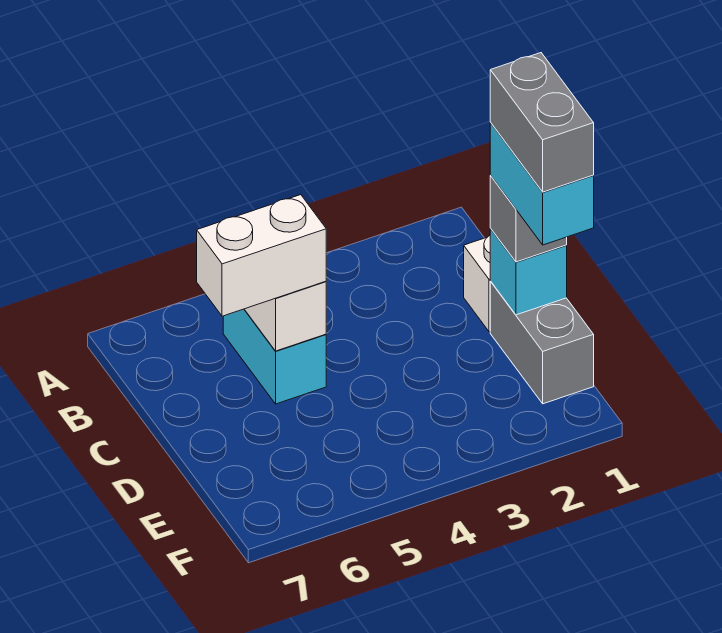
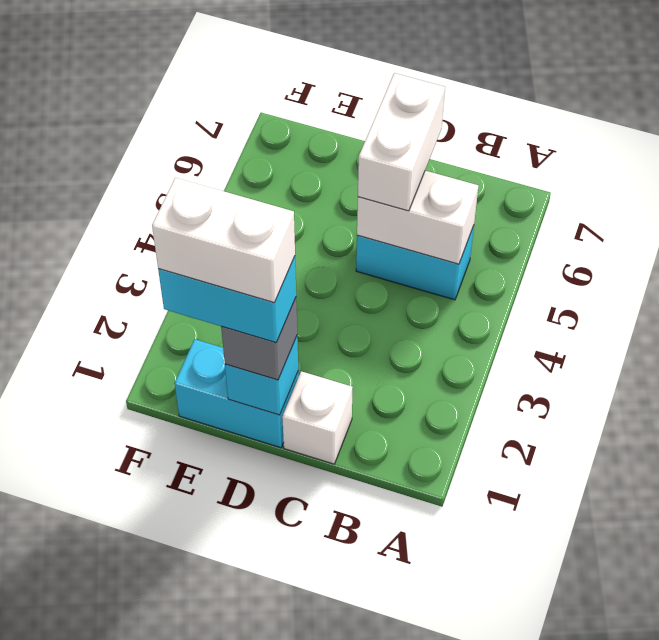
grey 1x2 brick [490,282,594,404] -> cyan 1x2 brick [175,339,299,448]
grey 1x2 brick [490,53,594,192] -> white 1x2 brick [152,178,295,302]

